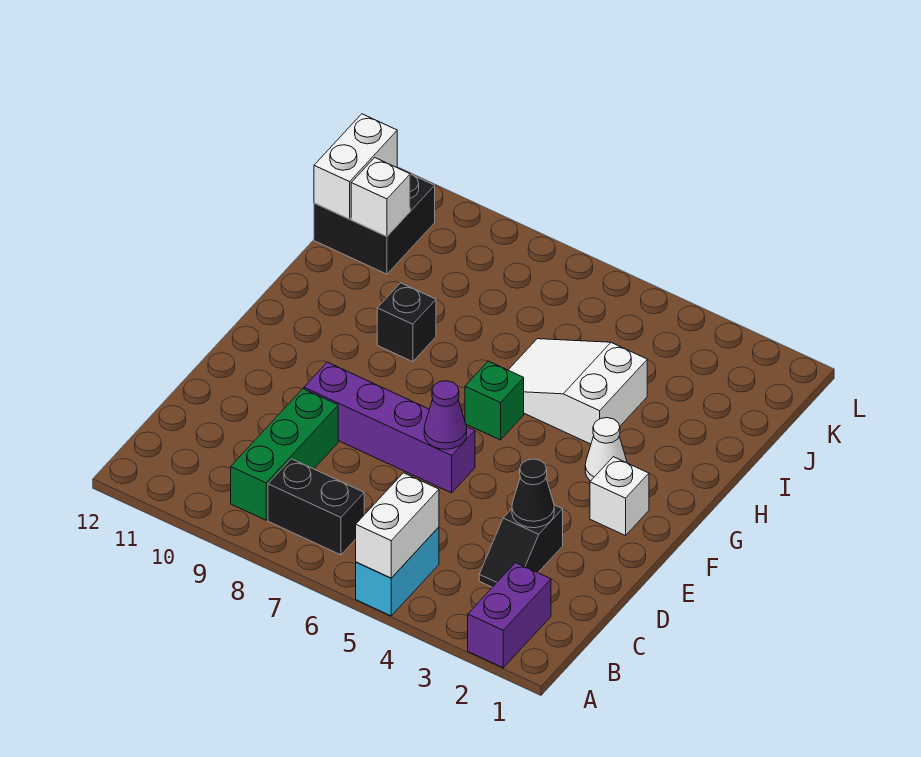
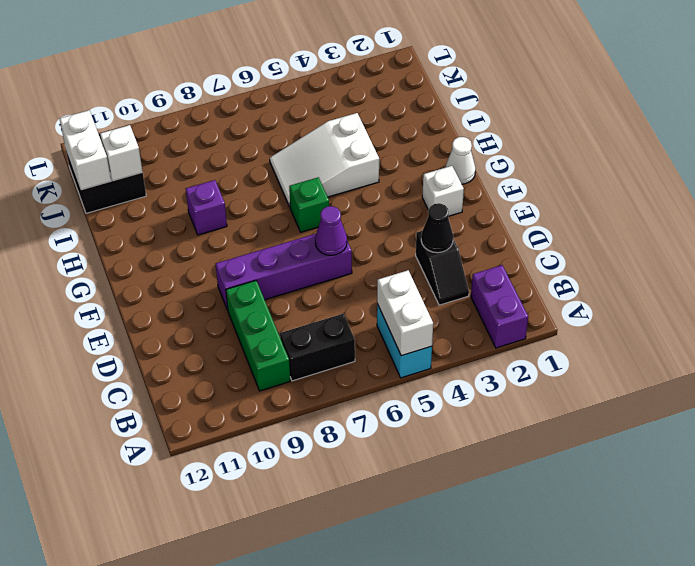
white 1x1 cone [585,418,627,481] -> white 1x1 cone moved to [445,137,475,184]
black 1x1 brick [377,283,436,362] -> purple 1x1 brick [186,180,227,235]

